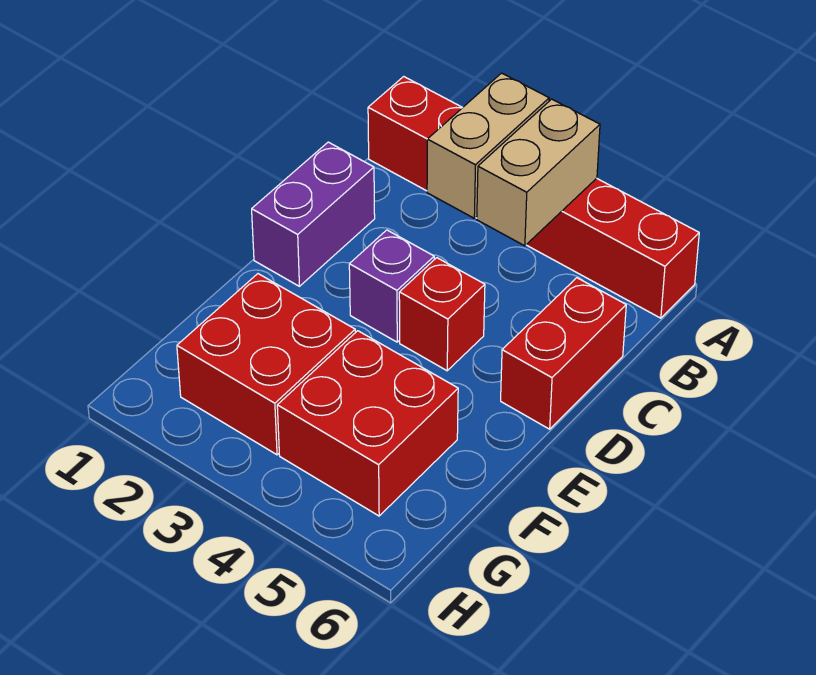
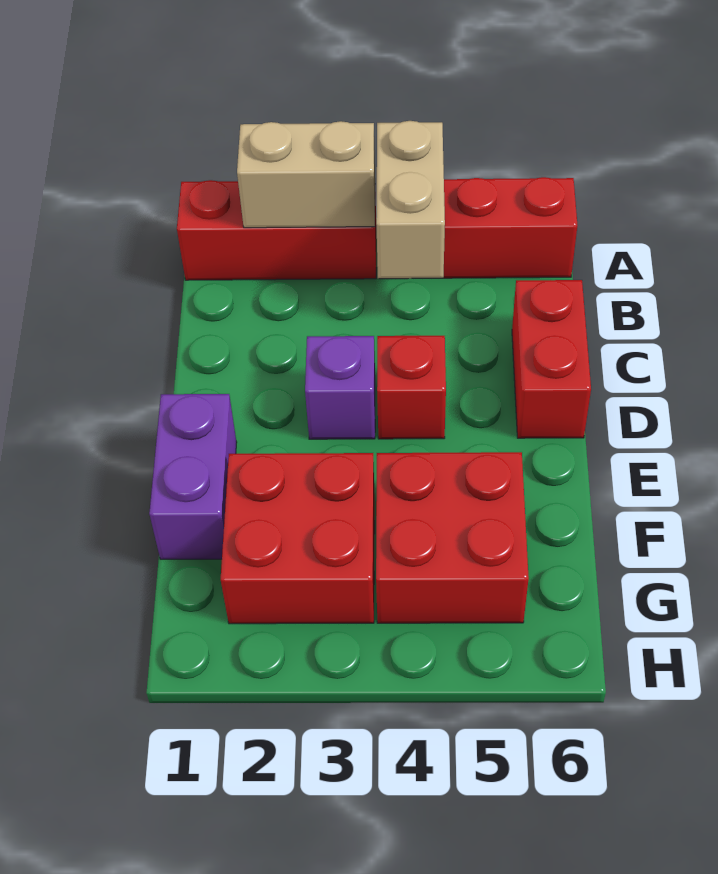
tan 1x2 brick [427,73,549,218] -> tan 1x2 brick turned to [237,121,375,228]
purple 1x2 brick [252,142,375,286] -> purple 1x2 brick moved to [149,394,237,559]

